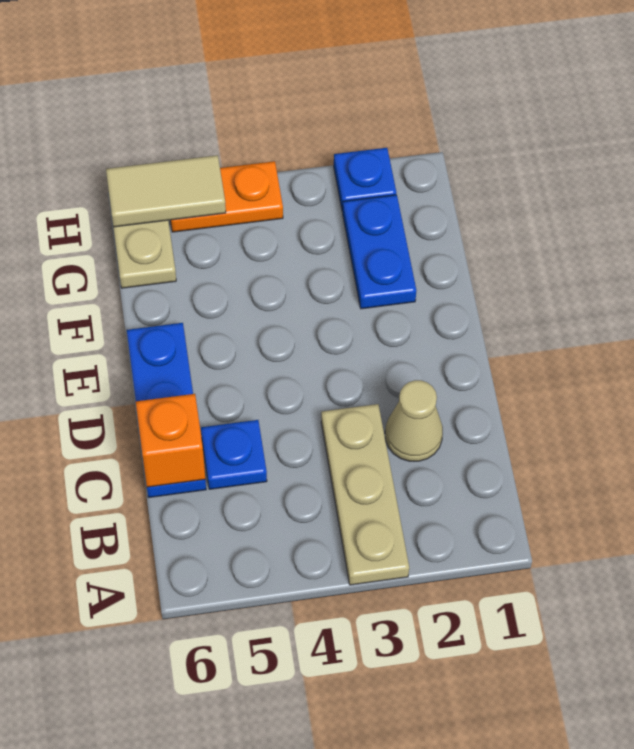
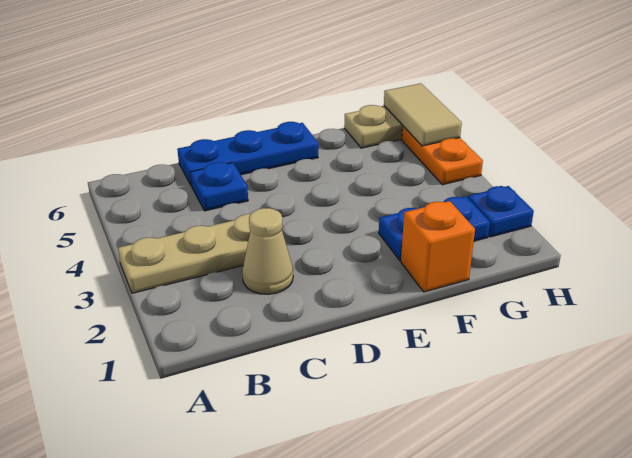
orange 1x1 brick [136,394,205,487] -> orange 1x1 brick moved to [401,201,475,292]

